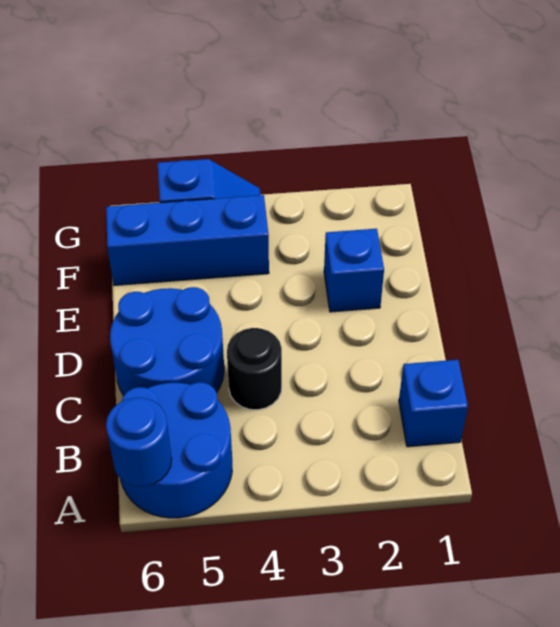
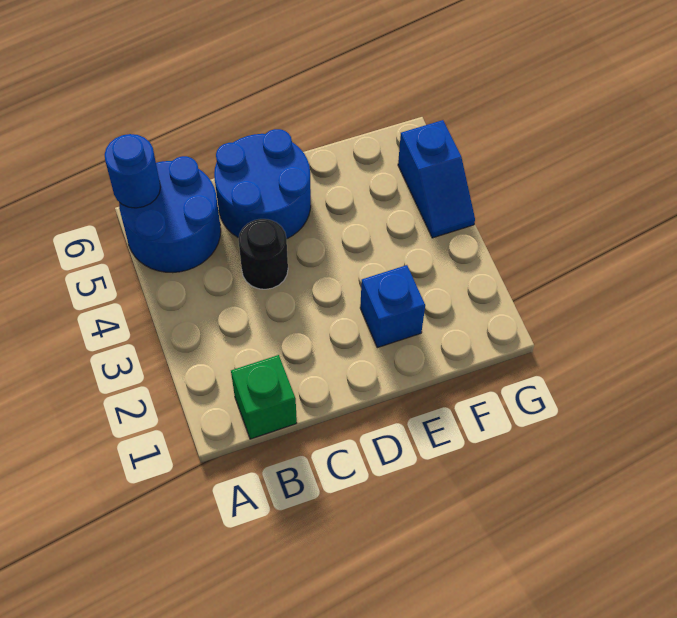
blue 1x1 brick [399,360,468,447] -> green 1x1 brick [231,355,297,439]
blue 1x3 brick [106,195,269,285] -> none

